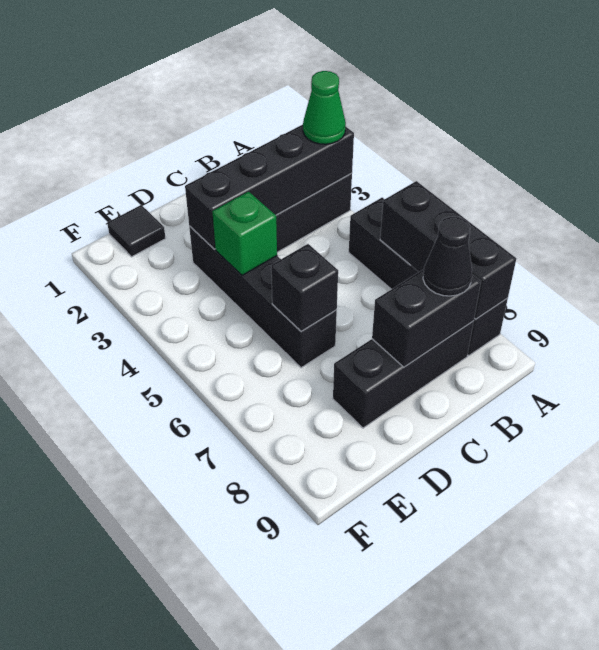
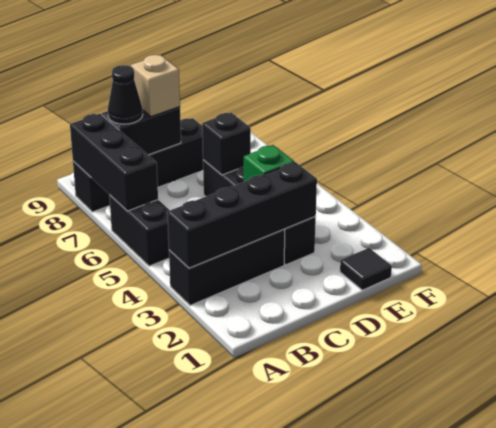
green 1x1 cone [303,71,346,144] -> none
none -> tan 1x1 brick [131,55,180,117]

